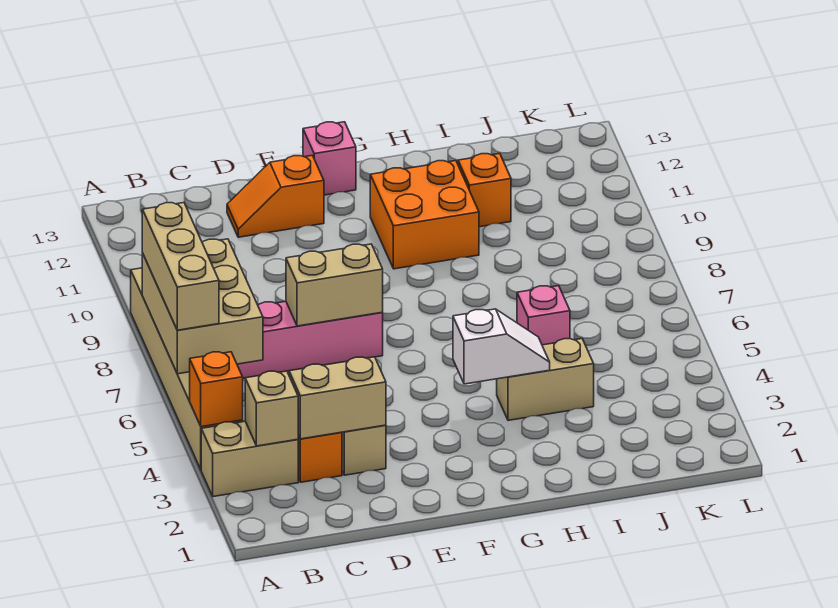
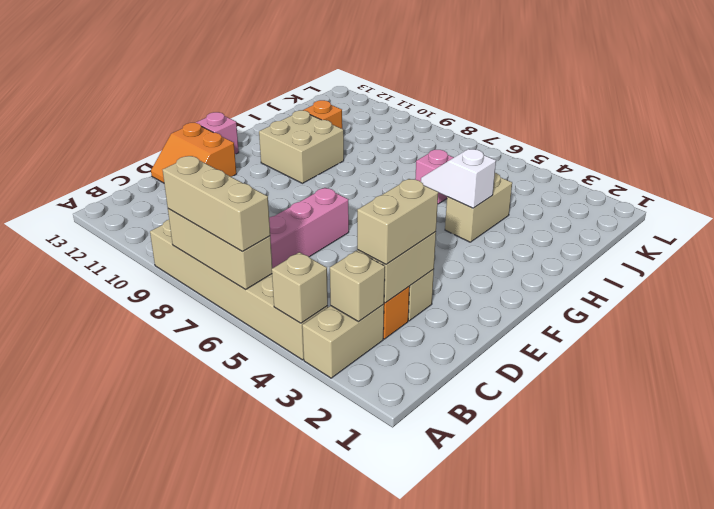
orange 1x1 brick [190,352,243,427] -> tan 1x1 brick [272,252,328,323]
tan 2x3 brick [142,239,263,374] -> tan 1x3 brick [168,209,272,290]
tan 1x2 brick [286,244,383,326] -> tan 1x2 brick moved to [357,179,438,264]
orange 1x2 slope [227,155,324,237] -> orange 2x2 slope [151,123,236,183]
white 1x2 slope [453,309,550,384] -> white 1x2 slope turned to [421,149,496,208]
orange 2x2 brick [370,161,479,269] -> tan 2x2 brick [259,110,344,183]

